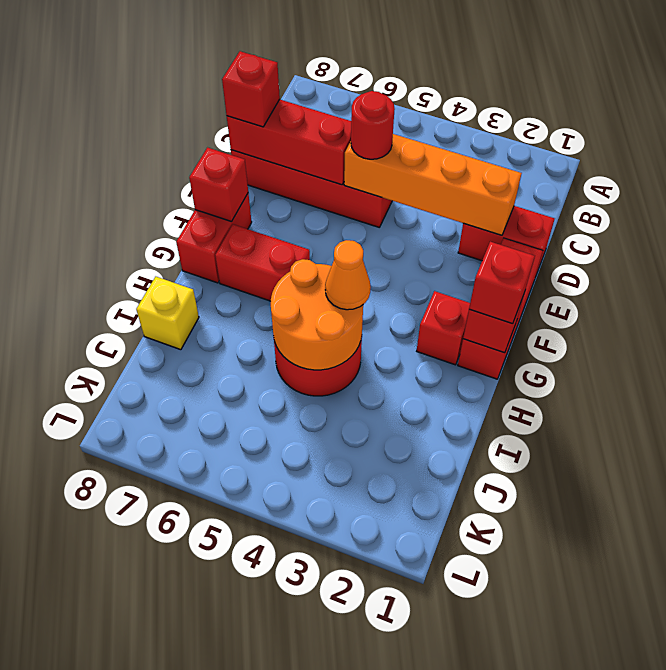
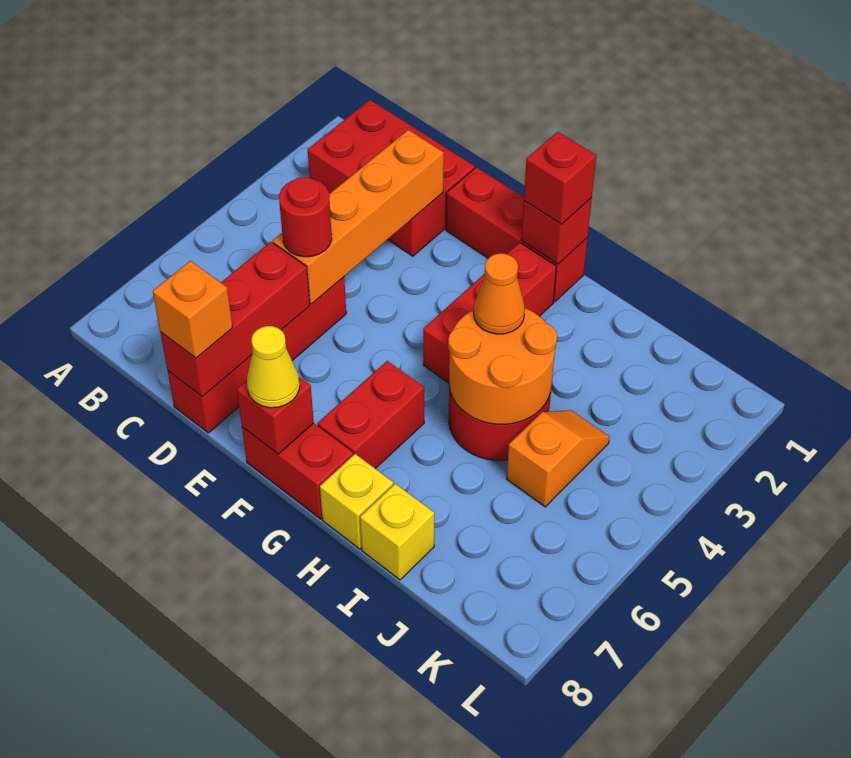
red 1x2 brick [458,206,555,274] -> red 2x3 brick [308,100,475,256]
red 1x1 brick [222,51,280,127] -> orange 1x1 brick [153,261,233,358]
none -> yellow 1x1 cone [247,326,300,408]
red 1x1 brick [417,291,470,365] -> red 1x3 brick [423,242,556,383]
none -> yellow 1x1 brick [320,454,393,549]
none -> orange 1x2 slope [507,410,610,507]

